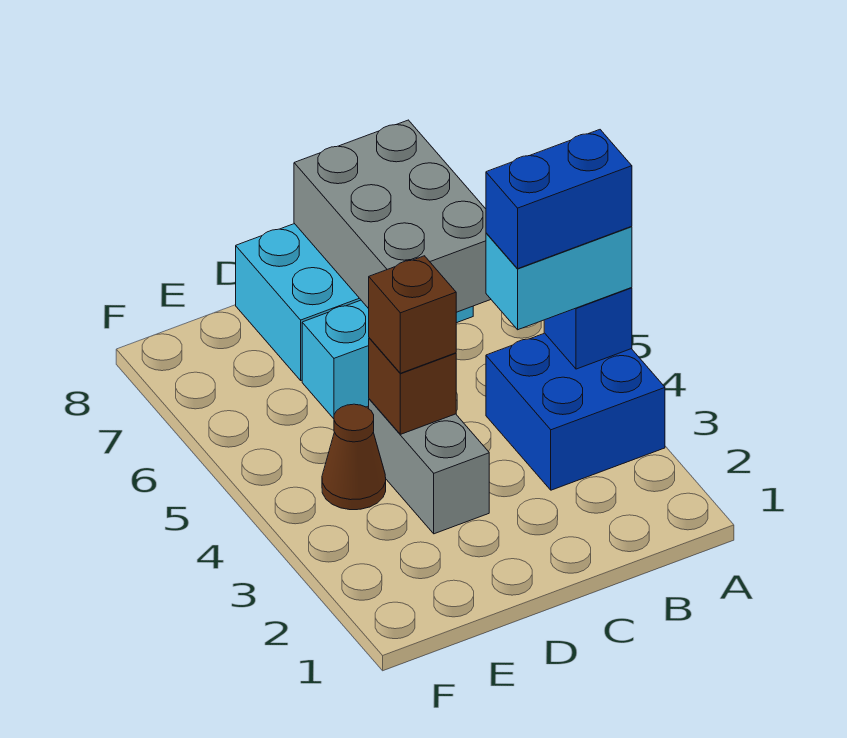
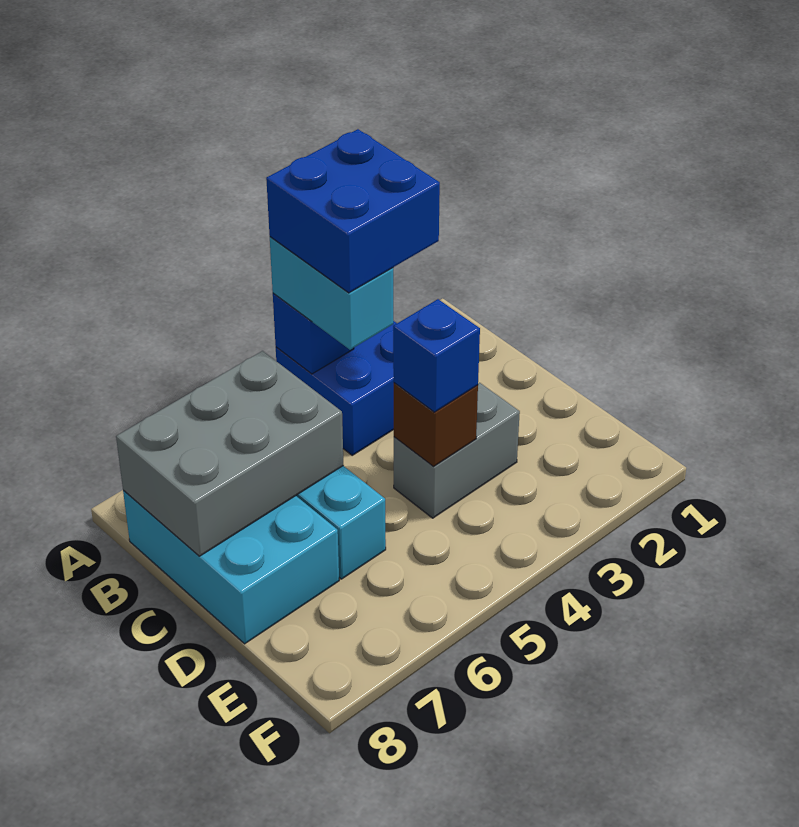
blue 1x2 brick [486,130,632,268] -> blue 2x2 brick [266,129,440,293]
brown 1x1 brick [369,256,456,373] -> blue 1x1 brick [393,299,480,412]
brown 1x1 cone [322,404,386,510] -> none

